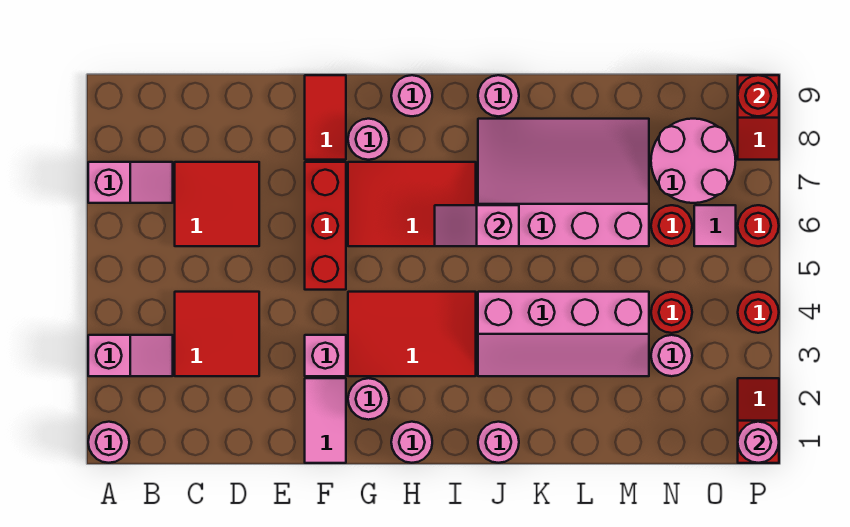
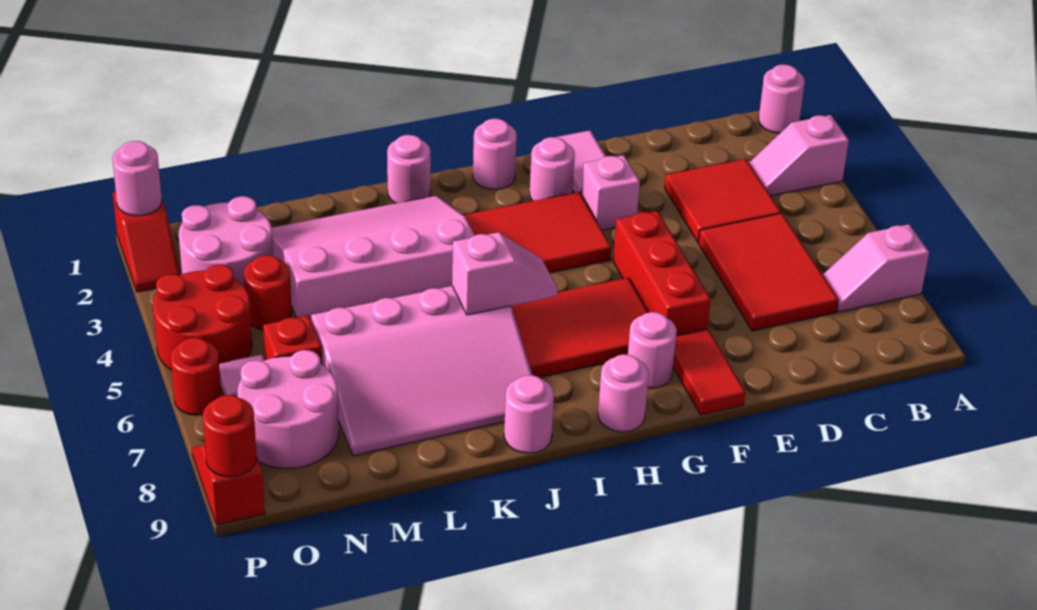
red 2x2 tile [175,162,259,246] -> red 2x3 tile [699,213,839,331]
pink 2x4 slope [478,292,649,376] -> pink 3x4 slope [272,195,475,319]
pink 1x1 round brick [651,335,692,376] -> pink 2x2 round brick [179,196,273,286]
red 1x1 round brick [651,205,692,246] -> red 1x1 brick [263,315,322,365]
red 1x1 round brick [738,292,779,333] -> red 2x2 round brick [153,265,252,370]

